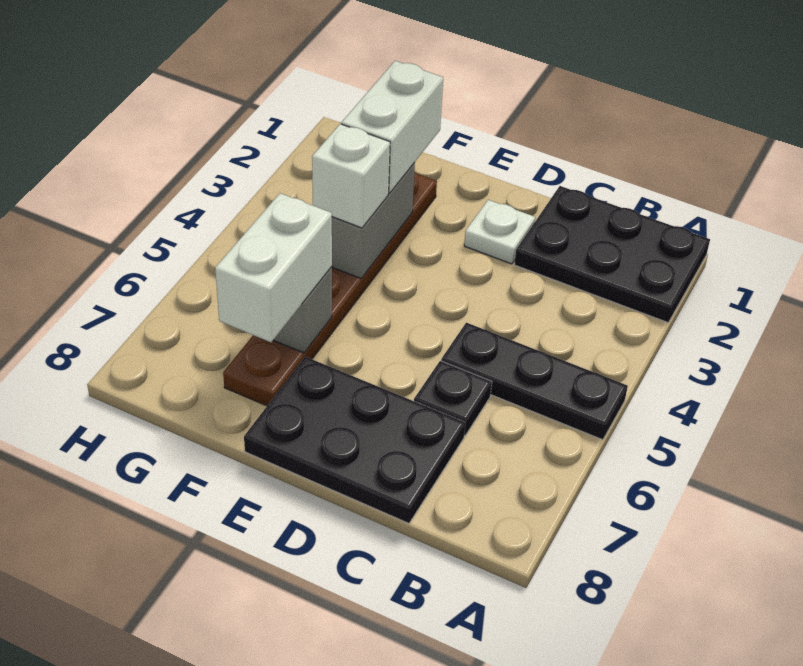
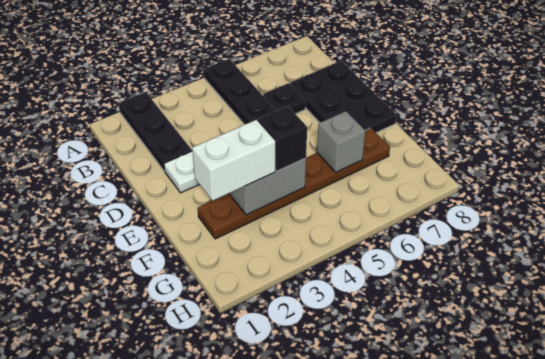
black 2x3 plate [514,186,710,323] -> black 1x3 plate [119,92,192,171]
white 1x1 brick [312,124,390,228] -> black 1x1 brick [258,106,307,171]
white 1x2 brick [215,193,332,342] -> none

